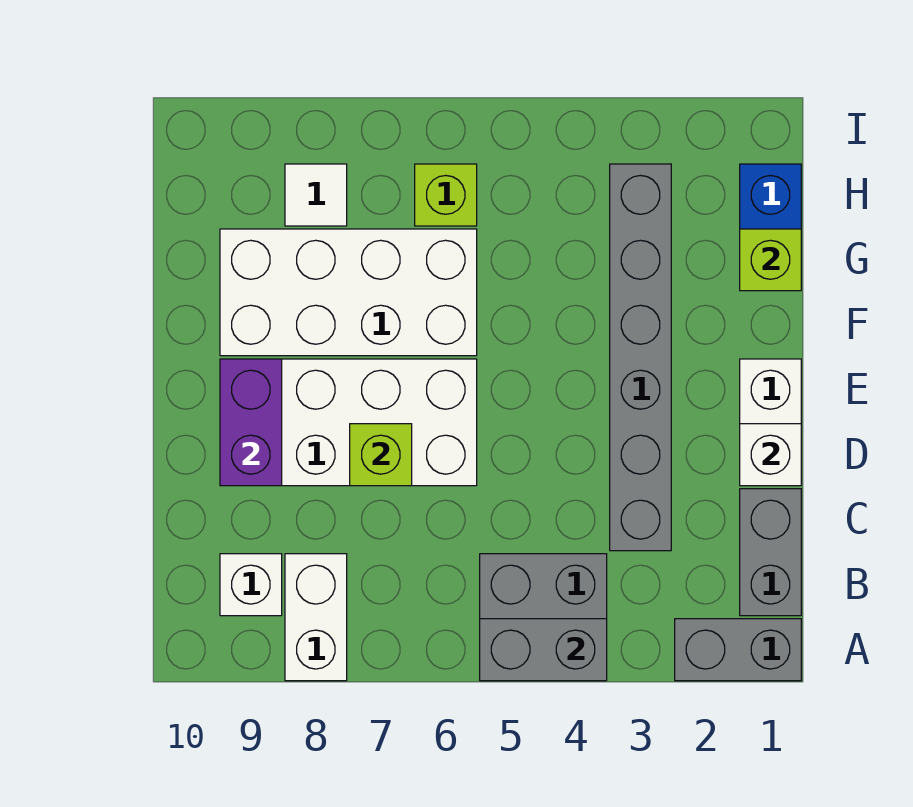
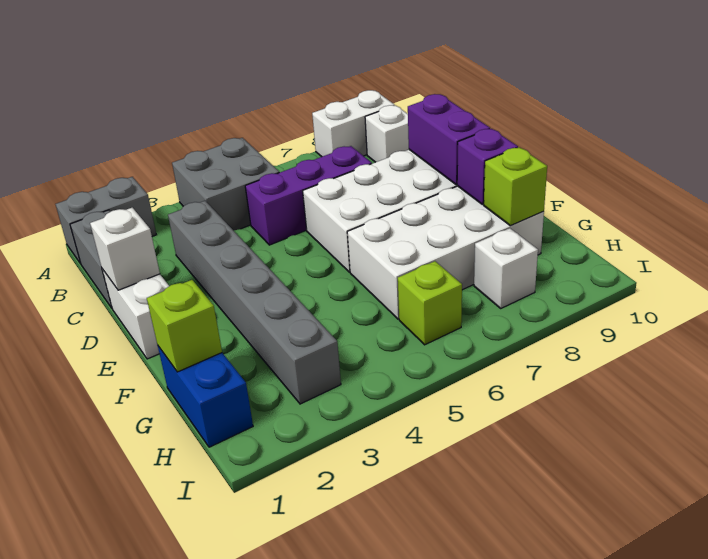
grey 1x2 brick [480,619,607,681] -> none
white 1x2 brick [285,554,347,681] -> white 1x2 brick turned to [312,90,395,157]
none -> purple 1x3 brick [245,146,372,245]
lime 1x1 brick [350,424,412,486] -> lime 1x1 brick moved to [484,147,547,226]
none -> purple 1x1 brick [457,129,518,205]
white 1x1 tile [285,164,347,226] -> white 1x1 brick [474,228,538,308]

